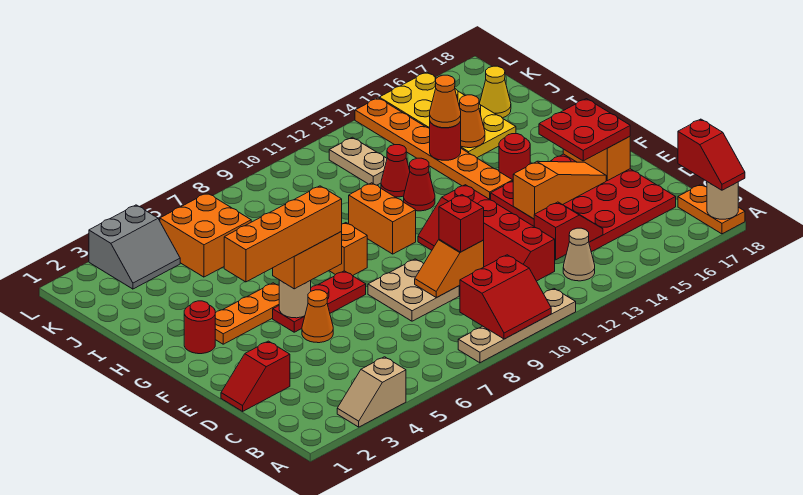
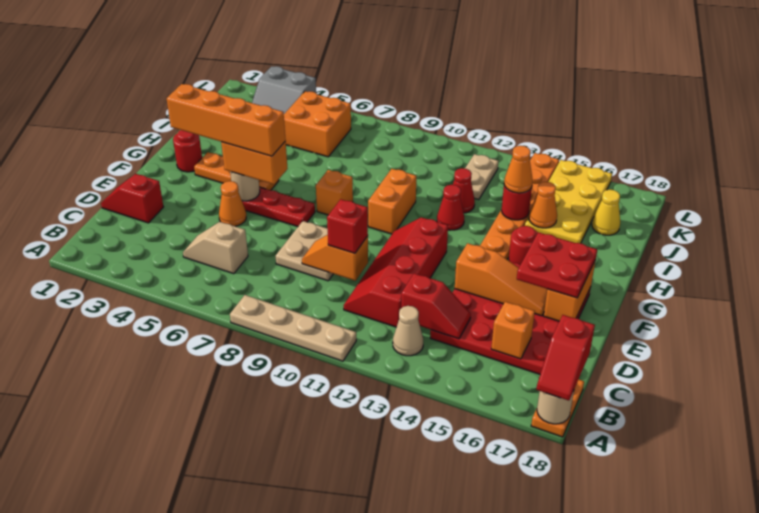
tan 1x2 slope [337,357,406,427] -> tan 1x2 slope moved to [183,222,248,274]
red 2x2 slope [460,255,551,339] -> none
none -> orange 1x1 brick [491,302,535,359]

